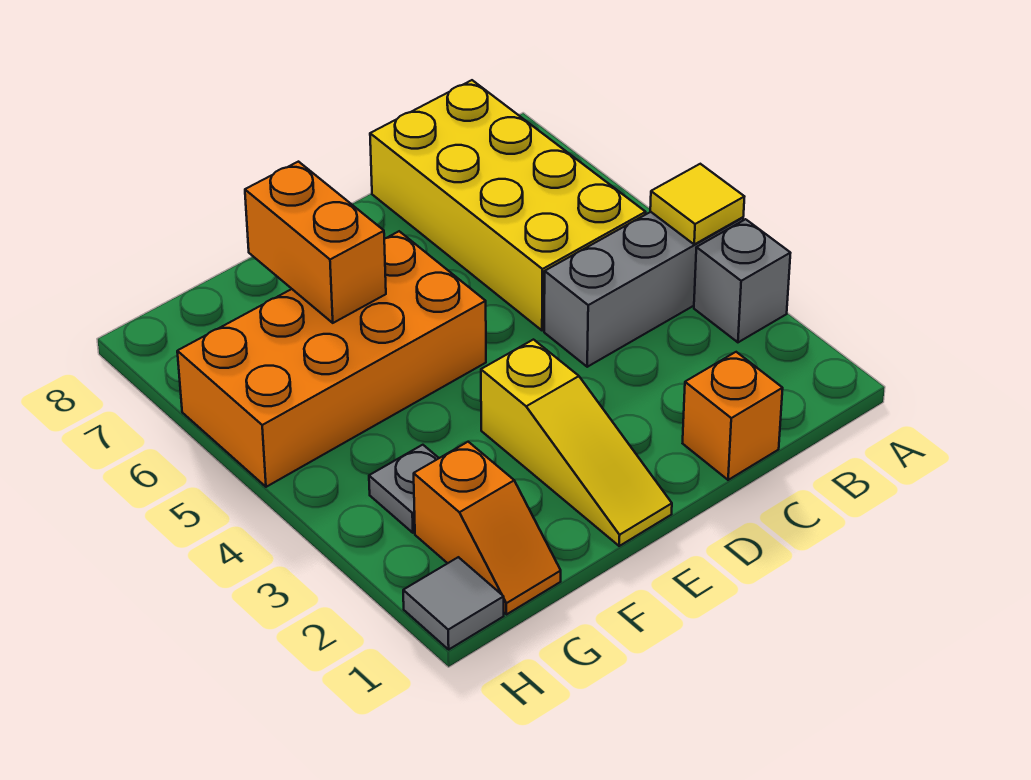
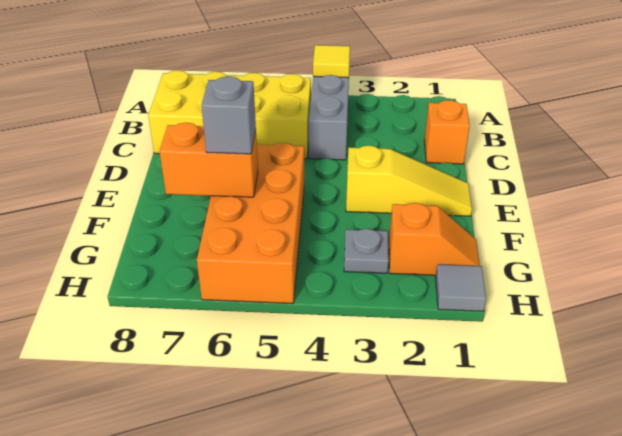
grey 1x1 brick [694,219,790,342] -> grey 1x1 brick moved to [201,76,256,154]

